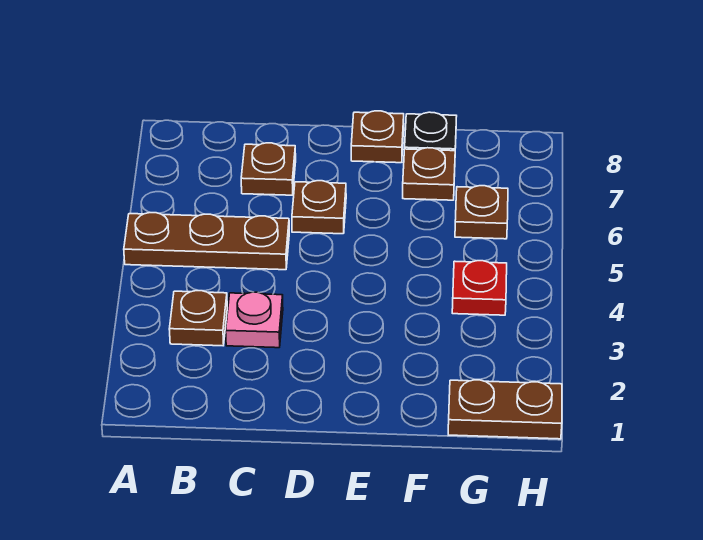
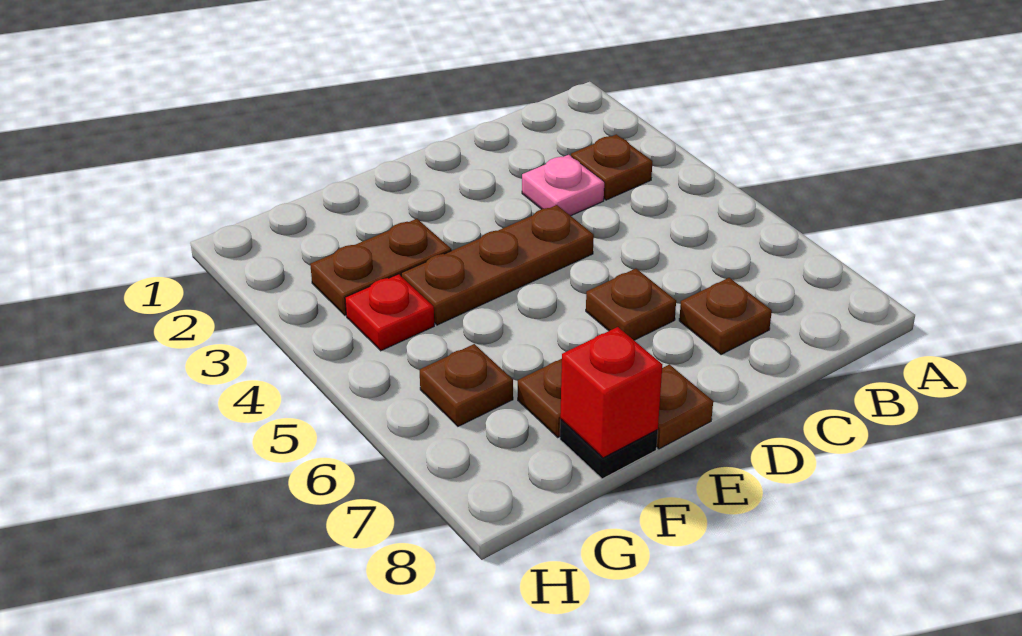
brown 1x3 plate [124,213,289,270] -> brown 1x3 plate moved to [401,205,594,325]
none -> red 1x1 brick [560,327,662,458]
brown 1x2 plate [448,380,562,439] -> brown 1x2 plate moved to [310,219,451,315]

